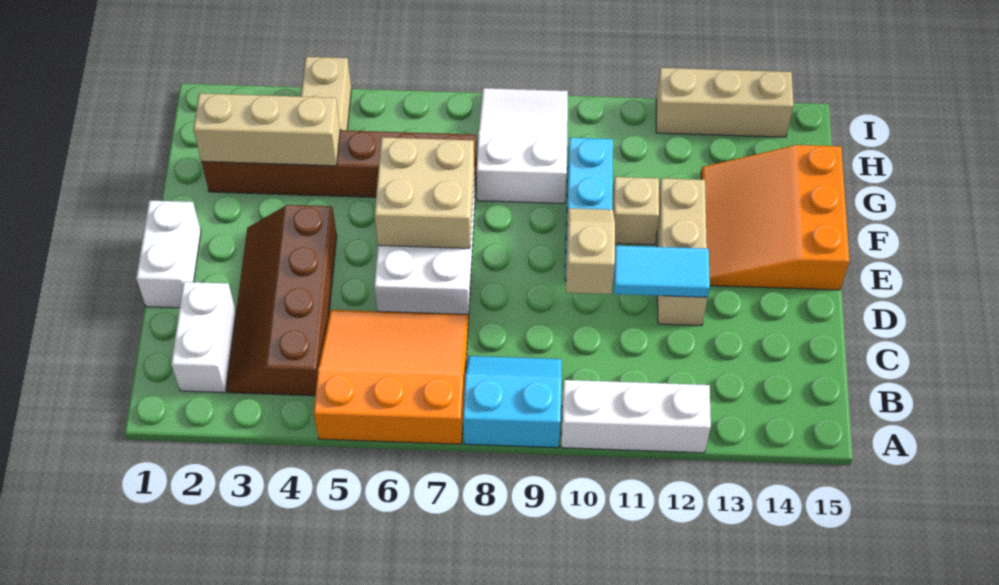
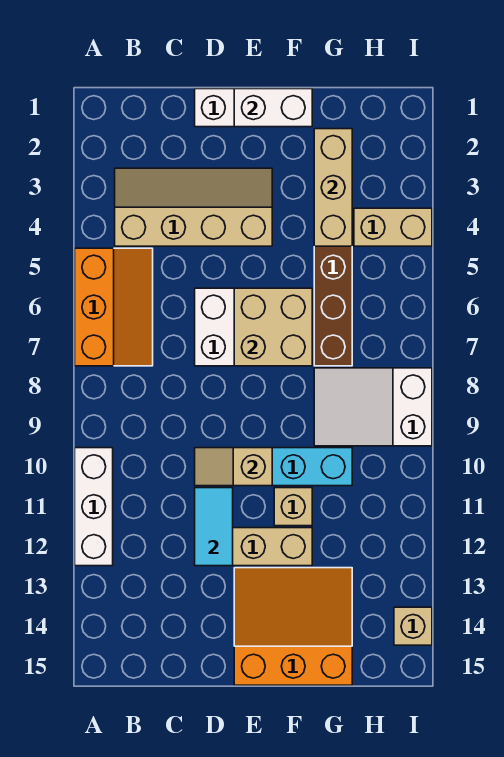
orange 3x3 slope [314,310,469,444] -> orange 2x3 slope [75,248,153,366]
cyan 2x2 slope [463,356,562,448] -> none
white 1x2 brick [171,282,236,393] -> white 1x2 brick moved to [234,89,312,127]
brown 2x4 slope [226,205,337,396] -> tan 2x4 slope [115,168,272,246]
tan 1x2 slope [566,208,615,294] -> tan 1x2 slope turned to [195,448,272,486]
white 2x3 slope [477,88,568,203] -> white 2x3 slope turned to [314,368,432,446]
tan 1x3 brick [656,68,793,137] -> tan 1x1 brick [394,607,432,645]

